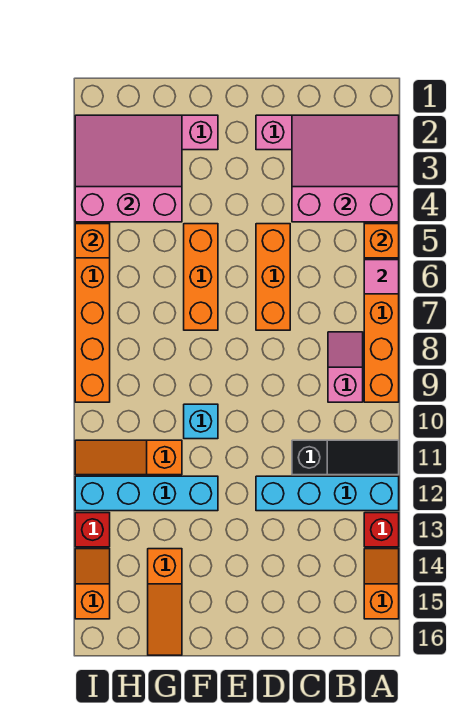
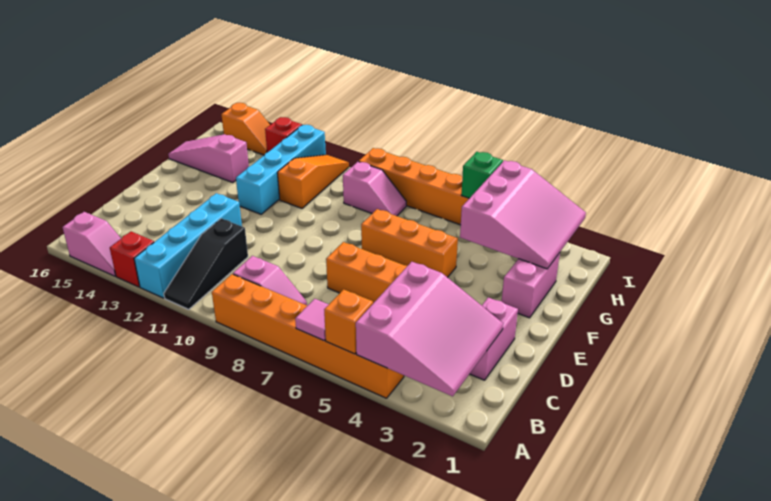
orange 1x2 slope [364,549,399,619] -> pink 1x2 slope [63,212,121,276]
cyan 1x1 brick [184,404,218,439] -> none
orange 1x3 slope [148,549,182,655] -> pink 1x3 slope [168,134,249,183]
none -> pink 1x2 slope [343,162,406,216]
orange 1x1 brick [75,224,110,258] -> green 1x1 brick [461,152,503,198]

